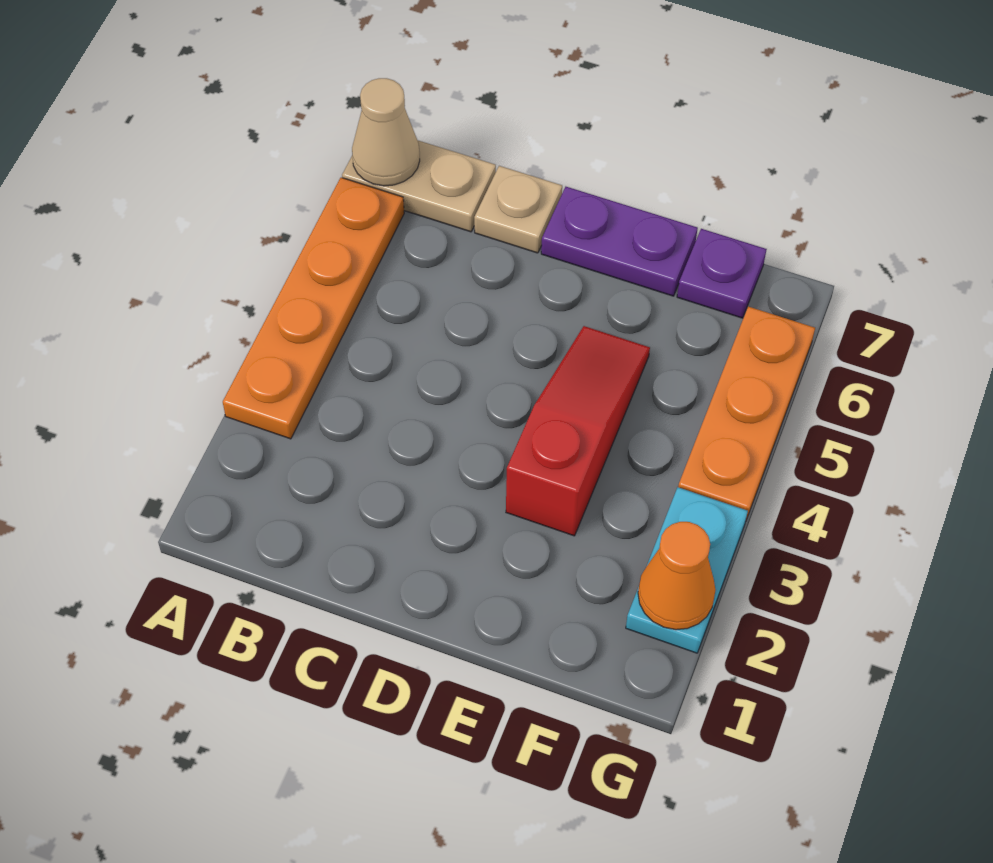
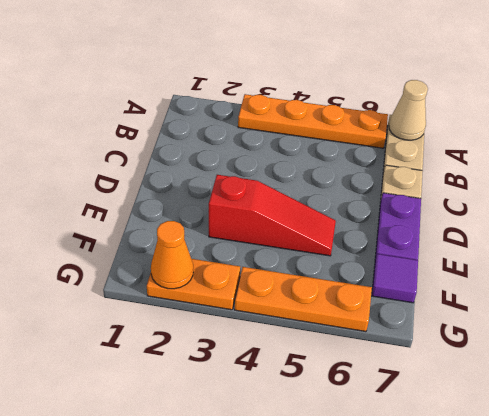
purple 1x1 plate [677,229,767,318] -> purple 1x1 tile [372,254,418,303]
cyan 1x2 plate [626,487,748,653] -> orange 1x2 plate [147,259,240,310]

